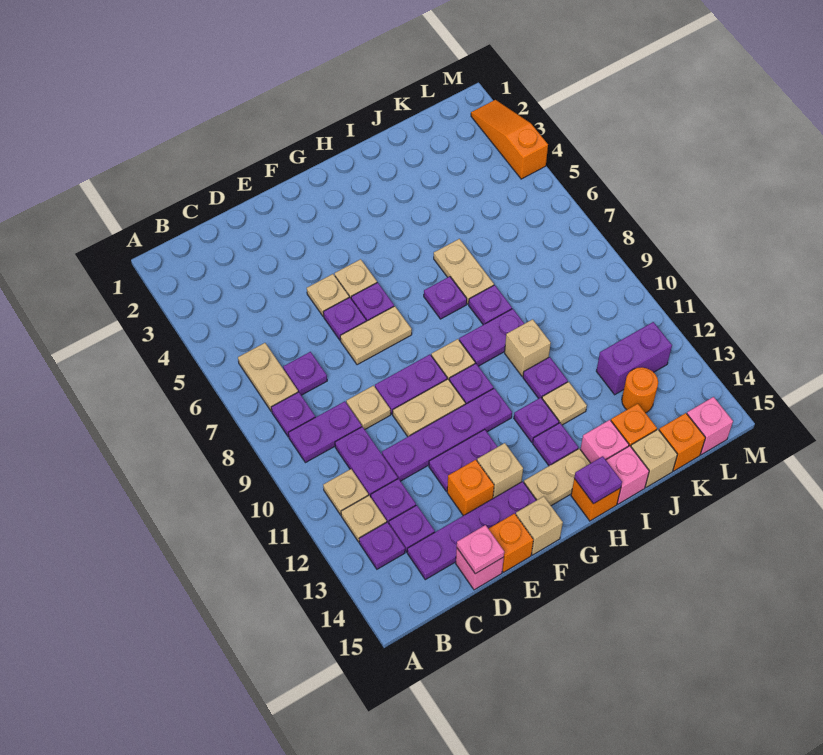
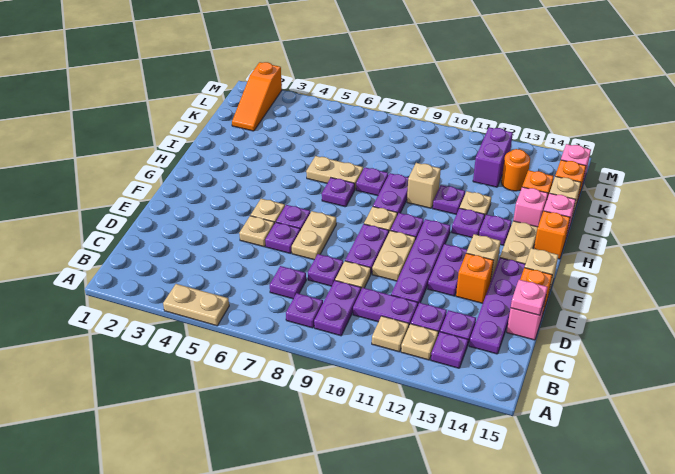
tan 1x2 plate [238,343,298,412] -> tan 1x2 plate moved to [163,284,229,326]
purple 1x1 plate [574,456,622,504] -> purple 1x1 plate moved to [308,254,343,286]
orange 1x3 slope [471,100,548,179] -> orange 1x3 slope turned to [232,62,282,131]

